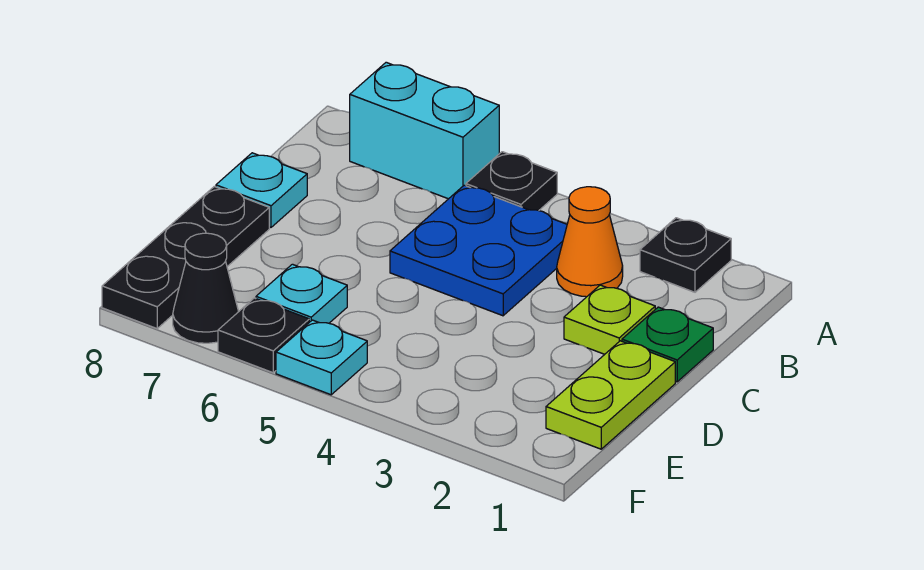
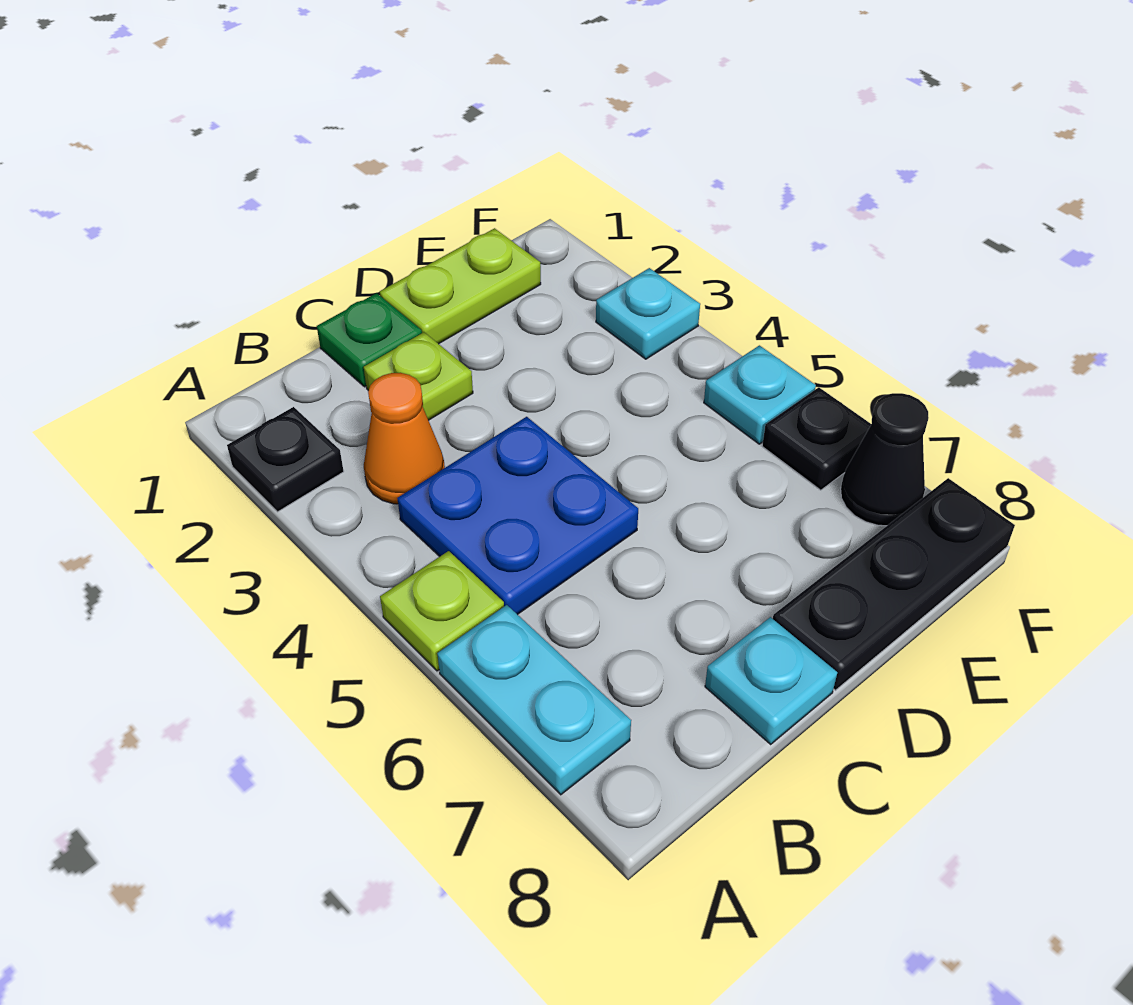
black 1x1 plate [466,152,557,211] -> lime 1x1 plate [380,551,504,671]
cyan 1x2 brick [350,62,499,199] -> cyan 1x2 plate [437,605,631,795]
cyan 1x1 plate [256,264,347,323] -> cyan 1x1 plate moved to [596,268,700,359]

